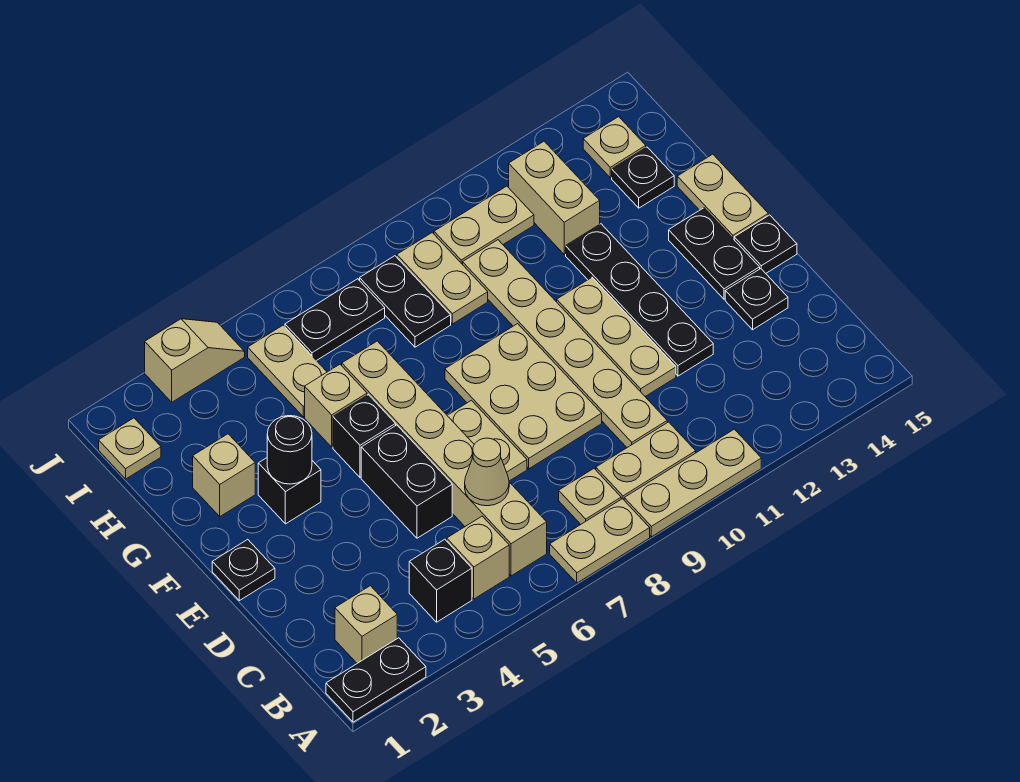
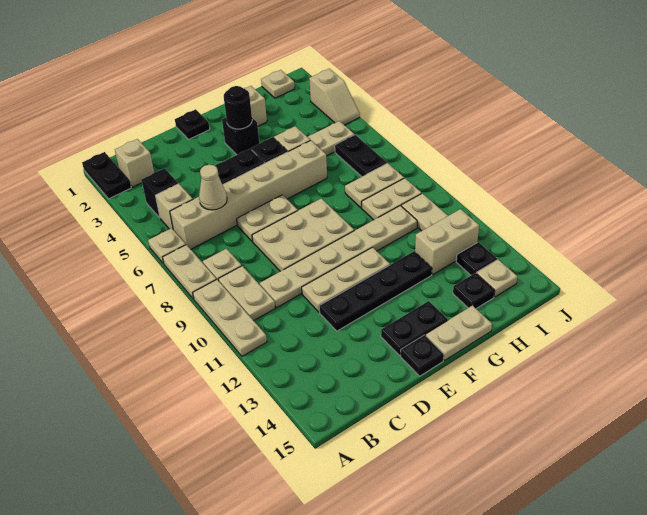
none -> tan 1x1 plate [148,228,186,263]
black 1x1 plate [725,269,788,330] -> black 1x1 plate moved to [456,242,497,275]
black 1x2 plate [360,256,451,347] -> tan 1x2 plate [345,163,404,208]

